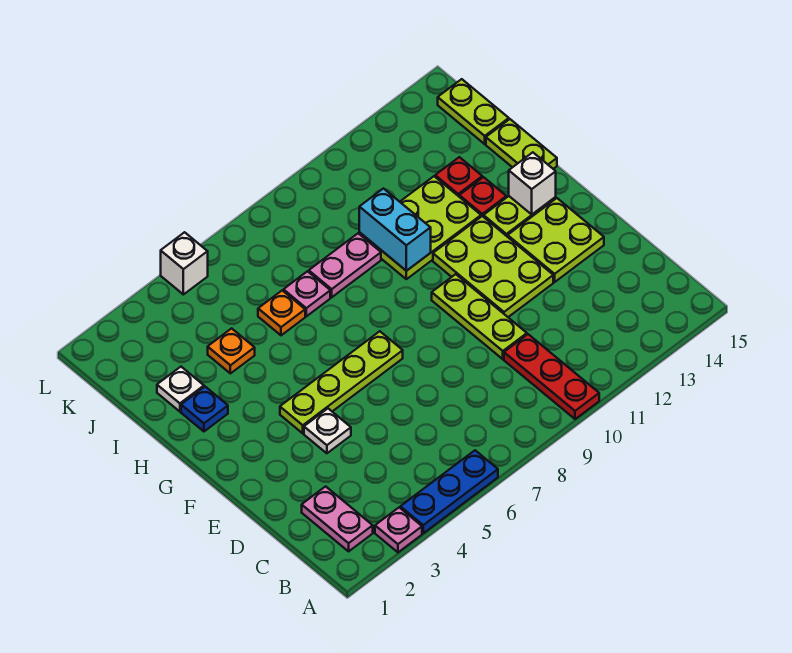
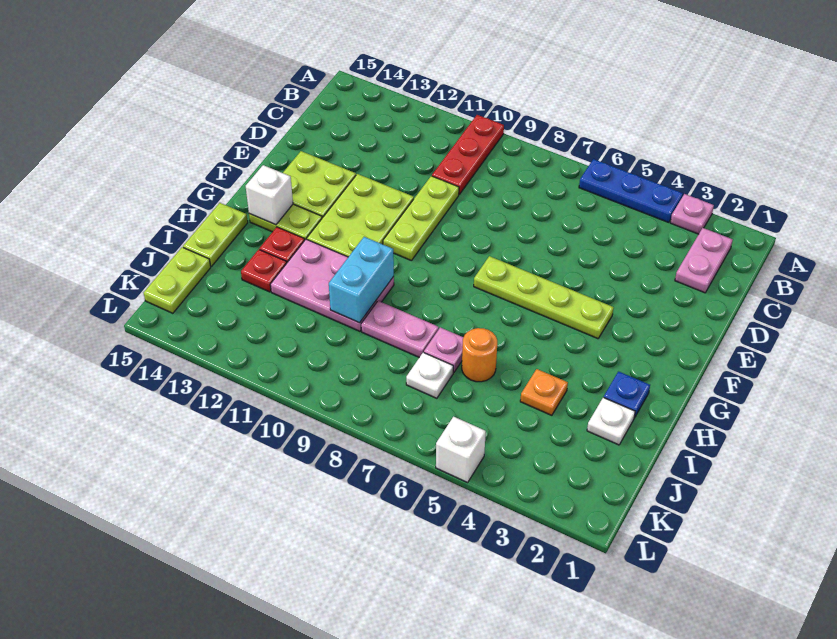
white 1x1 plate [304,409,351,453] -> white 1x1 plate moved to [406,353,453,398]
lime 2x3 plate [359,176,481,279] -> pink 2x3 plate [270,239,394,331]
orange 1x1 plate [258,290,305,335] -> orange 1x1 round brick [462,328,497,382]

